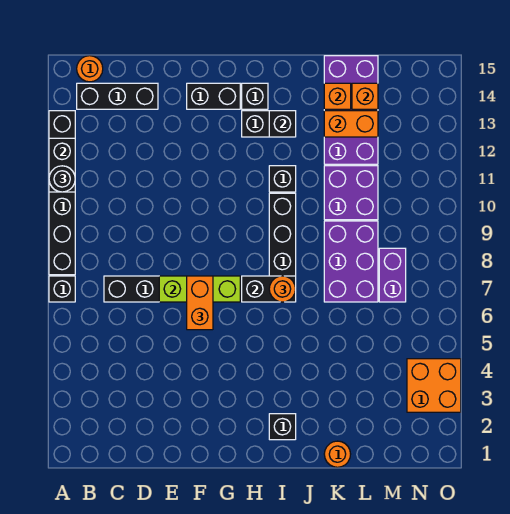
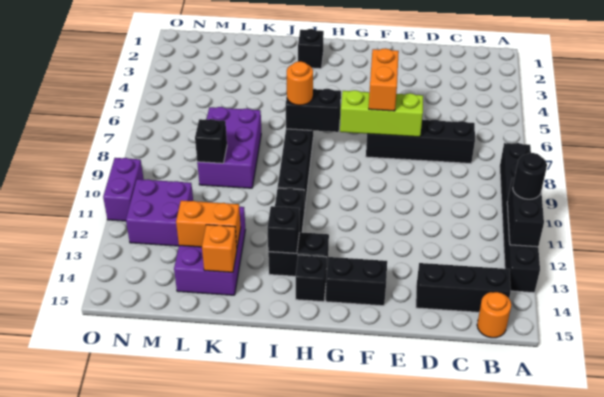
black 1x1 brick [49,276,75,302] -> black 1x1 brick moved to [195,119,227,163]
orange 1x1 round brick [324,441,351,467] -> none
purple 2x2 brick [324,166,378,220] -> purple 2x2 brick moved to [126,179,193,246]
purple 2x4 brick [324,56,378,164] -> purple 2x3 brick [174,207,245,295]
orange 1x1 brick [352,83,378,109] -> none
purple 1x2 brick [379,248,406,302] -> purple 1x2 brick moved to [103,158,144,221]
orange 2x2 brick [407,359,461,412] -> none

